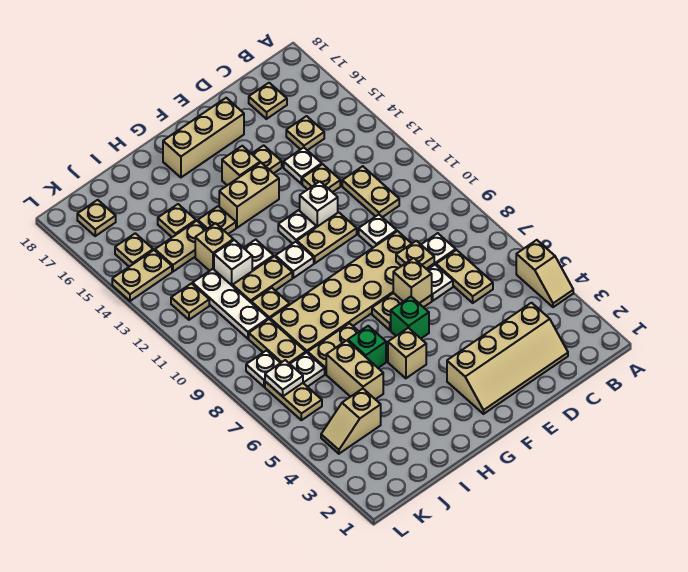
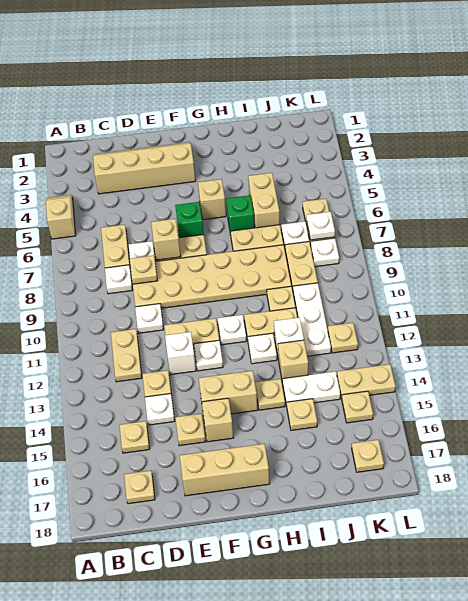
tan 1x2 plate [155,221,206,272] -> white 1x2 plate [282,371,340,406]
tan 1x2 slope [321,389,381,454] -> none

